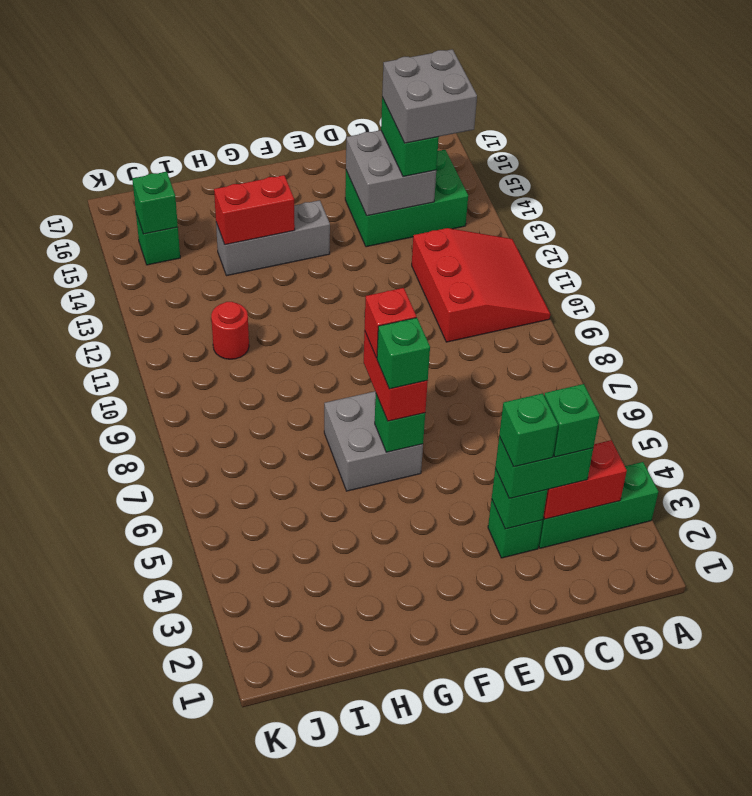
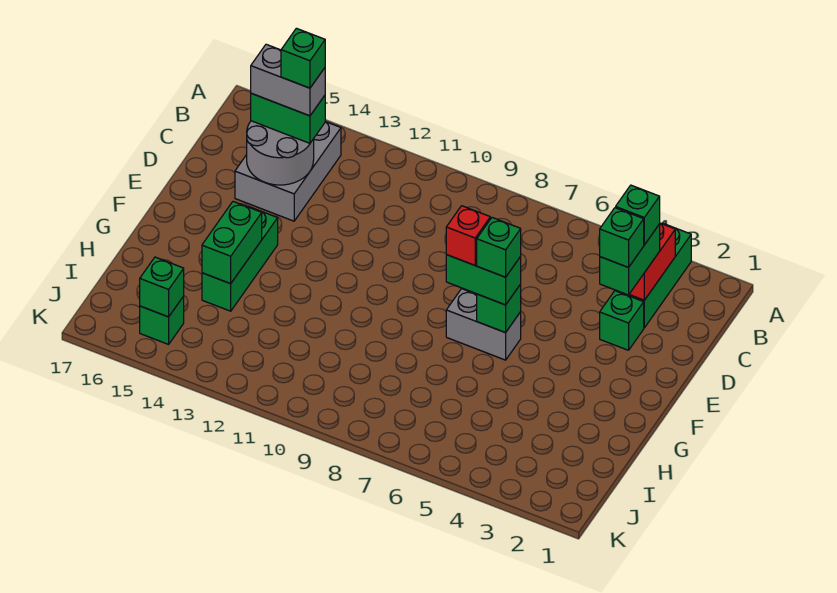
red 3x3 slope [412,228,550,342] -> none
green 2x3 brick [345,150,468,247] -> grey 2x3 brick [235,122,341,221]
grey 2x2 brick [382,49,477,143] -> grey 1x2 brick [251,44,325,116]
grey 2x2 brick [346,130,436,216] -> grey 2x2 round brick [247,121,314,185]
green 1x1 brick [492,468,547,529] -> green 1x1 brick moved to [281,28,325,88]
grey 2x2 brick [324,391,423,491] -> grey 1x2 brick [446,289,521,360]
red 1x2 brick [364,331,428,421] -> green 1x2 brick [446,255,521,305]
grey 1x3 brick [216,200,330,276] -> green 1x3 brick [202,207,278,311]
red 1x2 brick [214,175,295,245] -> green 1x2 brick [202,202,262,284]
red 1x1 round brick [211,302,249,359] -> none

